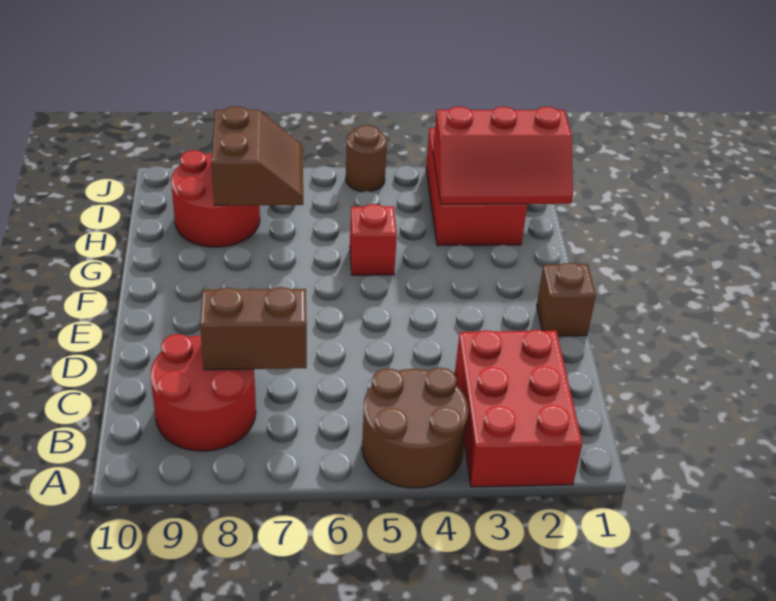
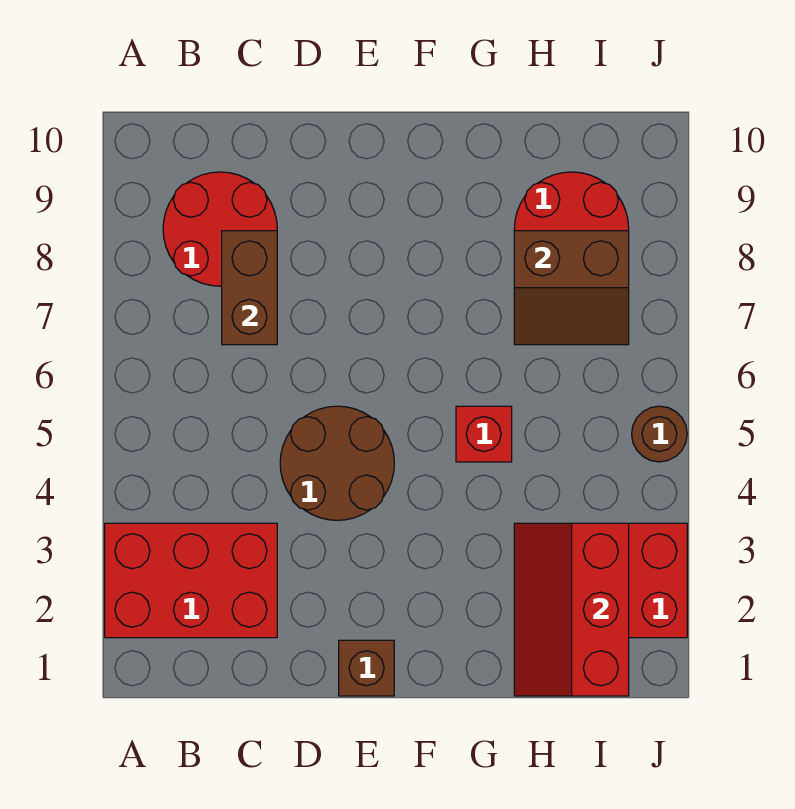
brown 2x2 round brick [362,367,468,488] -> brown 2x2 round brick moved to [280,406,394,520]

